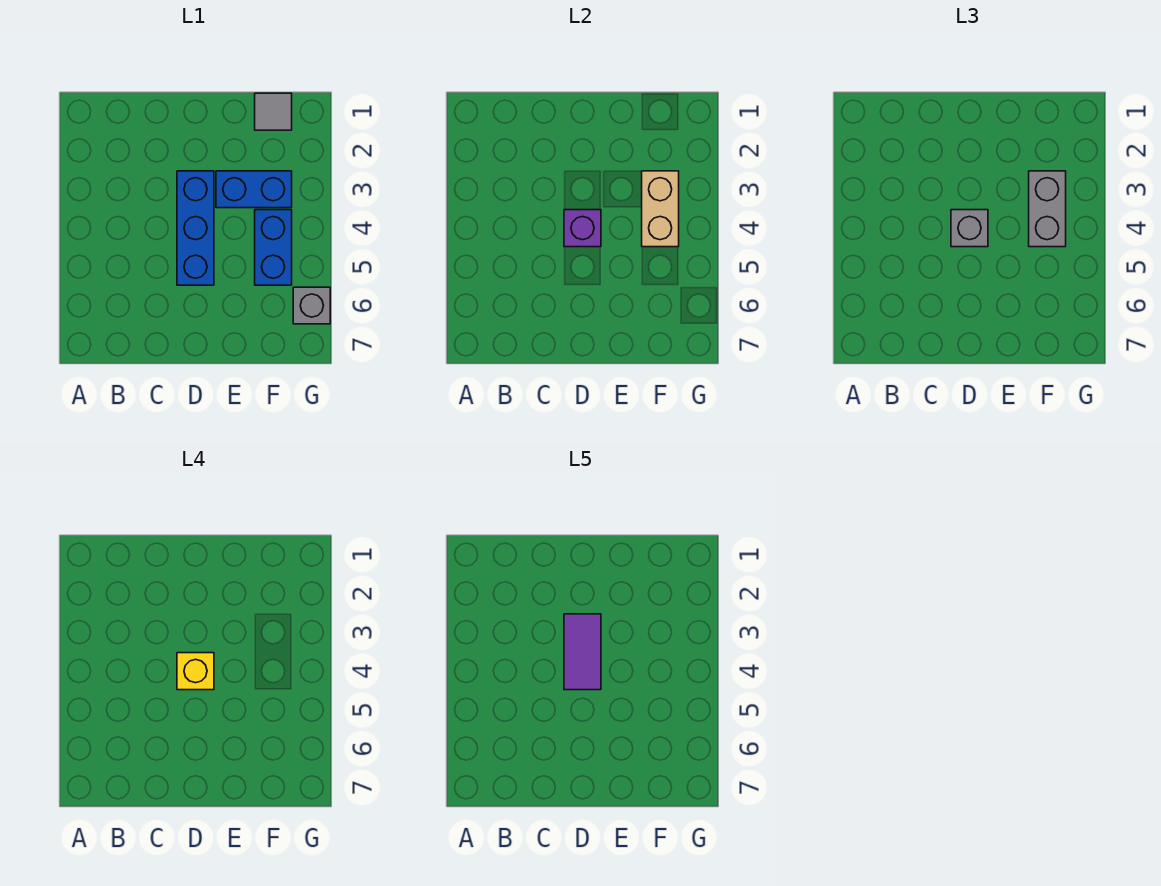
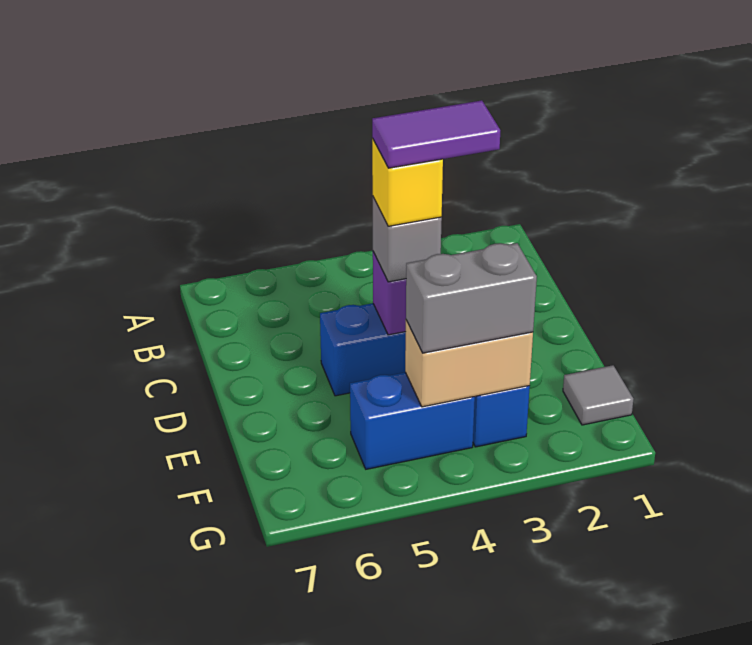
grey 1x1 brick [293,287,330,324] -> none

